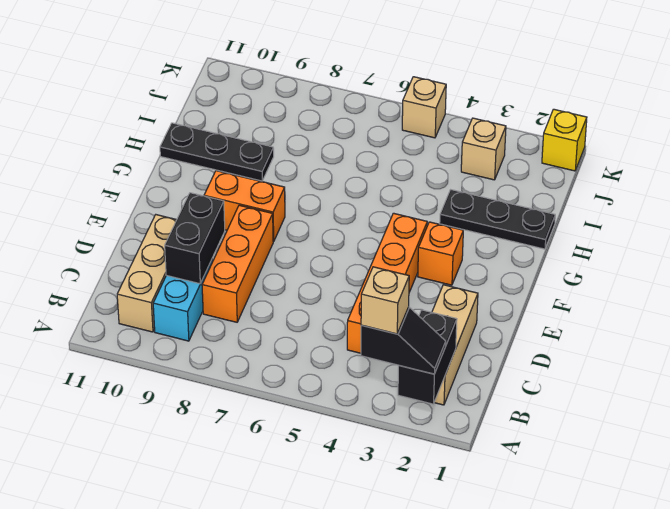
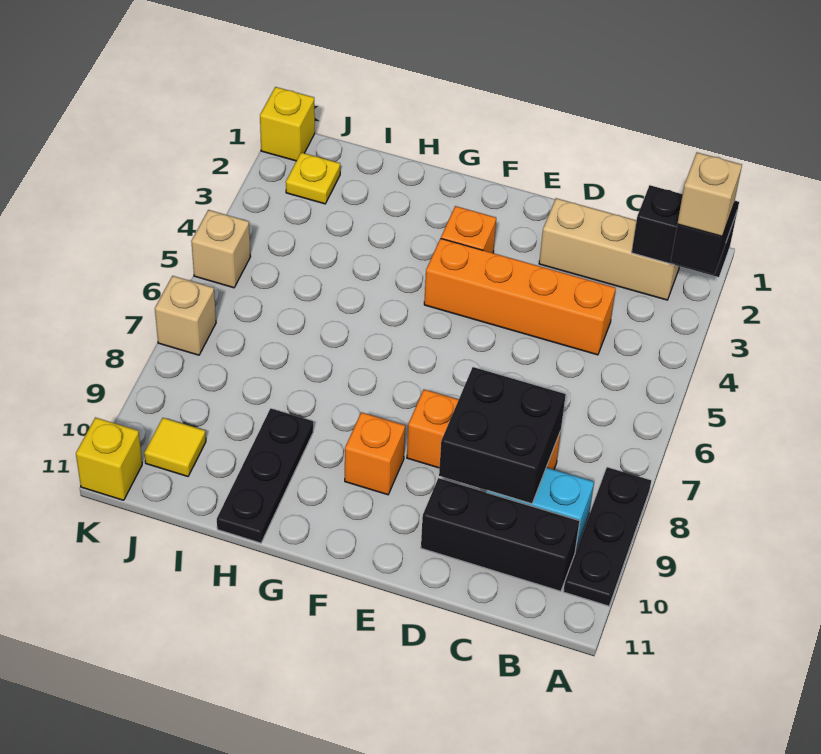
tan 1x3 brick [117,215,176,332] -> black 1x3 brick [421,478,580,591]
black 1x2 brick [165,193,225,284] -> black 2x2 brick [439,367,566,504]
orange 1x2 brick [204,171,285,242] -> orange 1x1 brick [345,412,405,495]
black 1x3 plate [440,190,555,249] -> black 1x3 plate moved to [563,467,651,606]
none -> yellow 1x1 plate [286,152,340,204]
tan 1x1 brick [461,118,506,180] -> tan 1x1 brick moved to [155,276,216,355]
none -> yellow 1x1 tile [144,418,206,476]
none -> yellow 1x1 brick [76,417,142,500]

